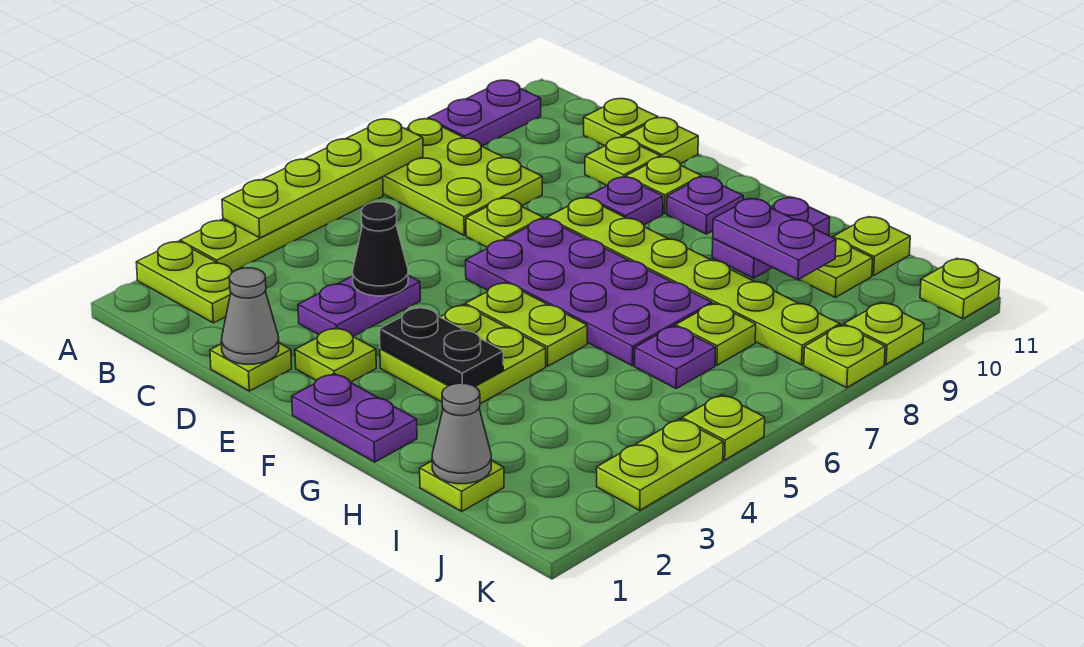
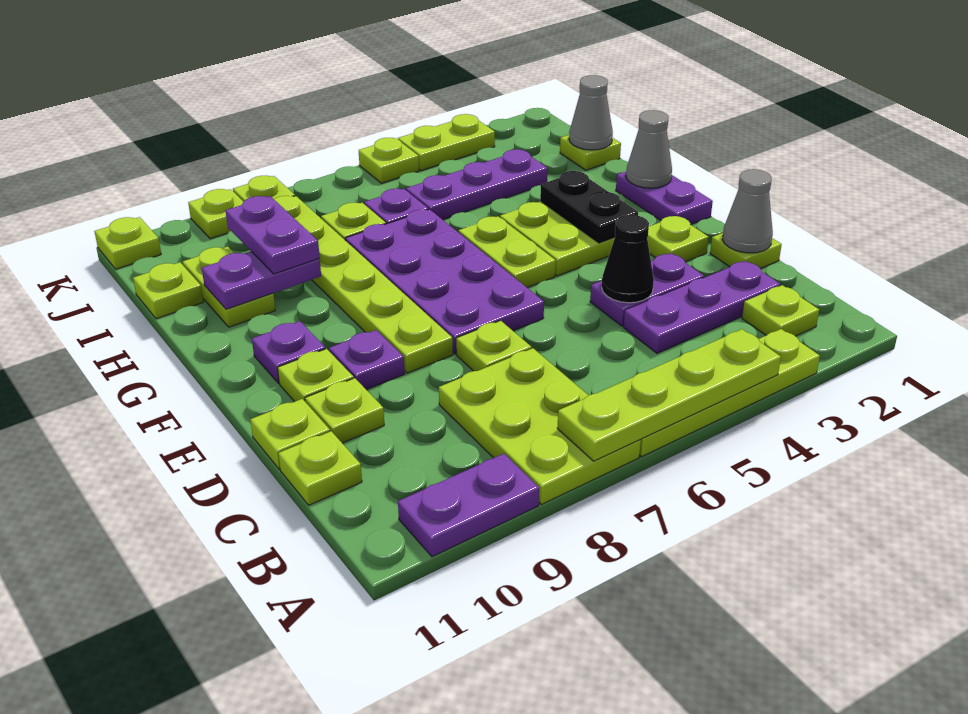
lime 1x2 plate [136,241,234,323] -> lime 1x1 plate [742,285,819,336]
none -> purple 1x3 plate [624,261,780,353]
none -> grey 1x1 cone [626,110,672,188]
none -> purple 1x3 plate [406,149,548,220]

